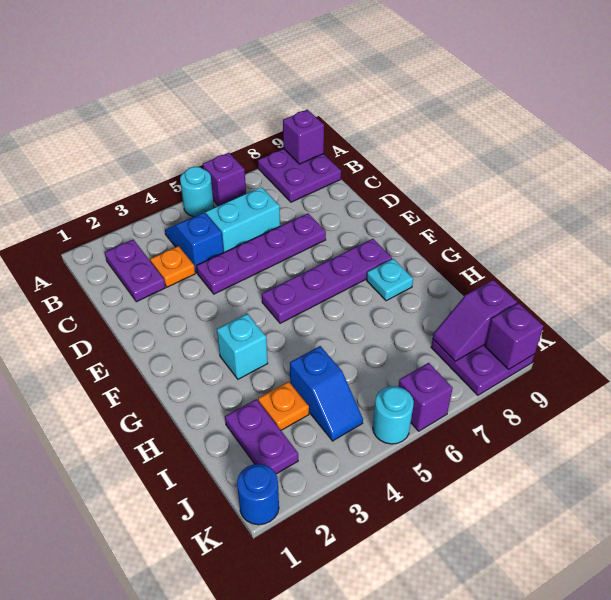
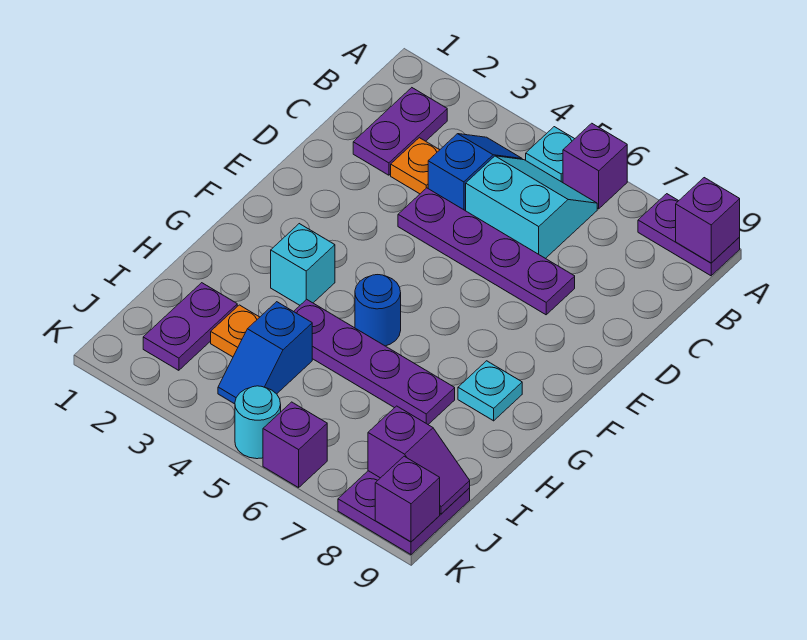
cyan 1x1 round brick [180,167,214,217] -> cyan 1x1 plate [526,127,574,183]
purple 2x2 plate [258,149,341,202] -> purple 1x2 plate [638,194,740,276]
purple 1x4 plate [262,239,392,323] -> purple 1x4 plate moved to [294,299,455,424]
purple 1x2 slope [433,280,517,361] -> purple 1x2 slope turned to [368,406,470,514]
blue 1x1 round brick [237,464,279,525] -> blue 1x1 round brick moved to [355,275,401,346]

